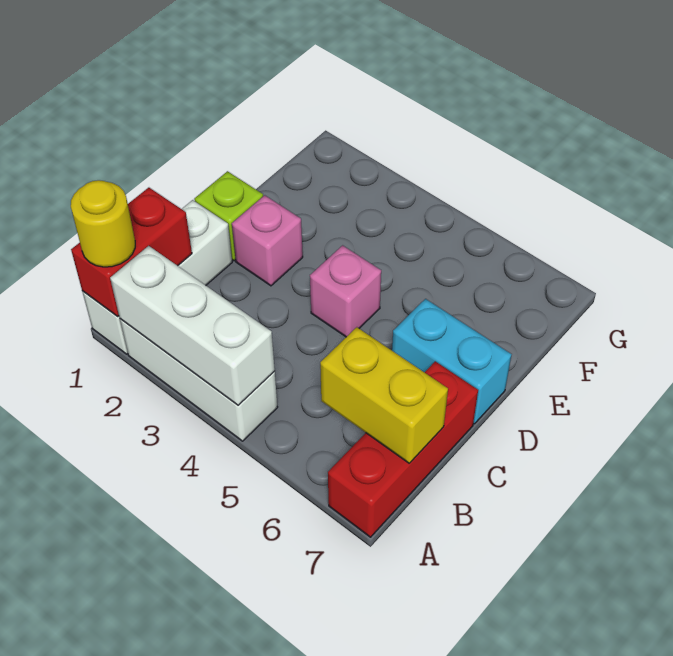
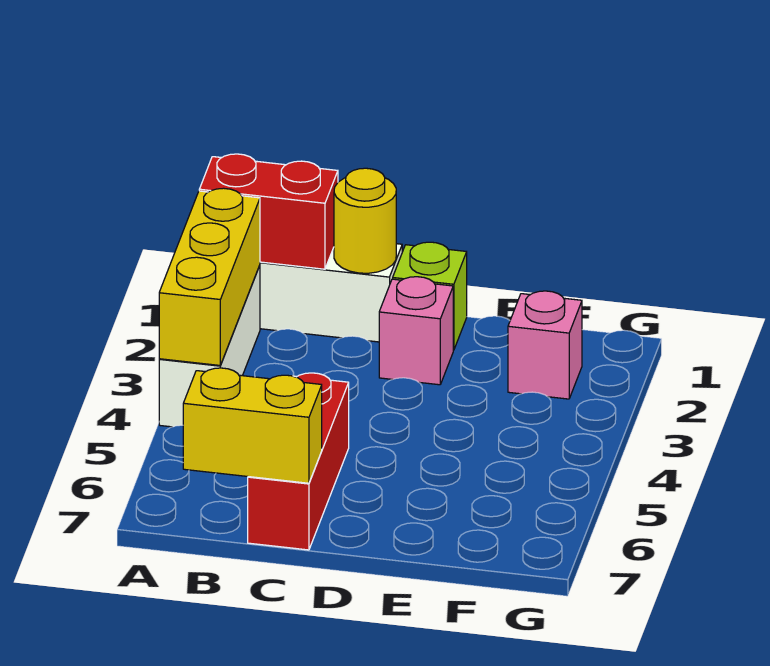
yellow 1x1 round brick [71,180,135,267] -> yellow 1x1 round brick moved to [334,168,396,273]
white 1x3 brick [110,246,275,405] -> yellow 1x3 brick [159,188,260,365]
red 1x3 brick [328,361,478,537] -> red 1x3 brick turned to [248,373,349,550]
yellow 1x2 brick [320,327,448,463] -> yellow 1x2 brick turned to [183,368,322,483]
pink 1x1 brick [310,245,381,337] -> pink 1x1 brick moved to [508,291,582,399]
cyan 1x2 brick [392,299,512,424] -> none

